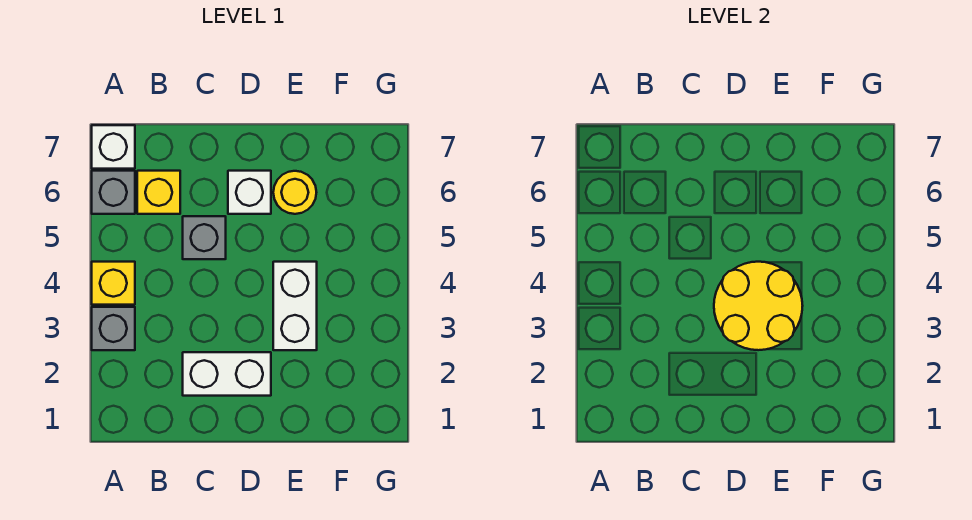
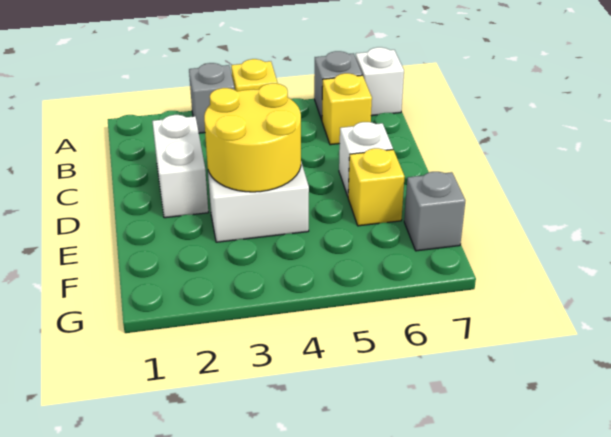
grey 1x1 brick [183,216,226,259] -> grey 1x1 brick moved to [404,172,465,251]
yellow 1x1 round brick [273,171,316,214] -> yellow 1x1 brick [348,148,405,226]

